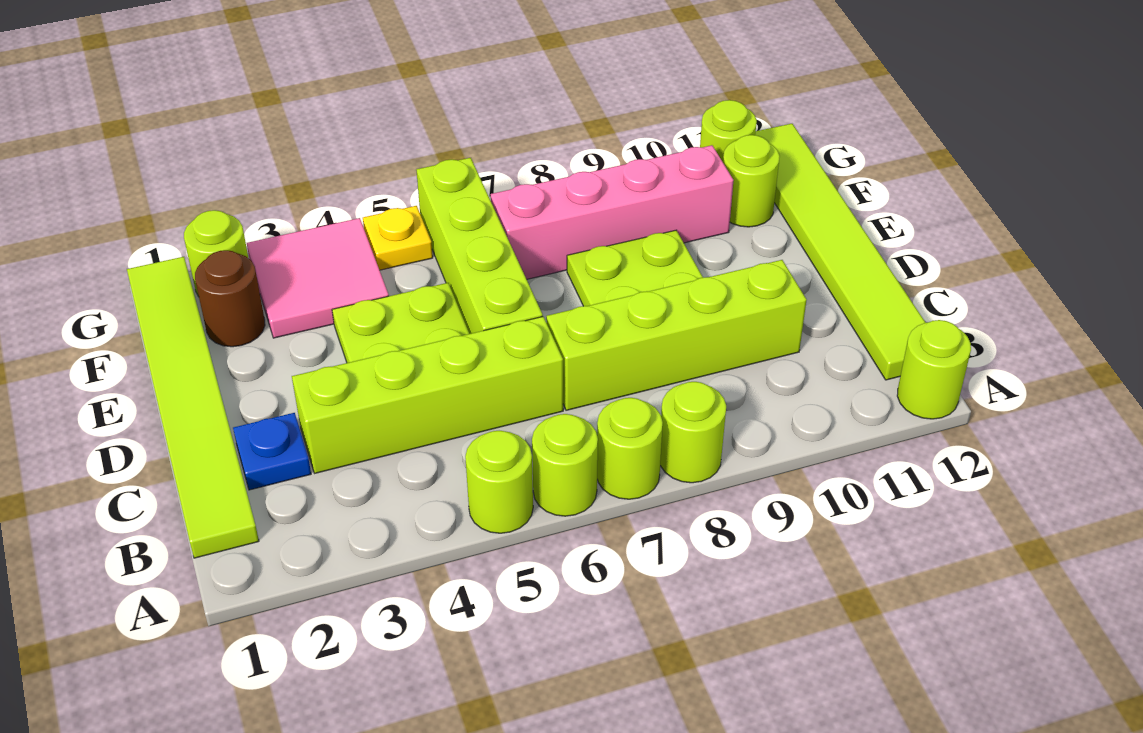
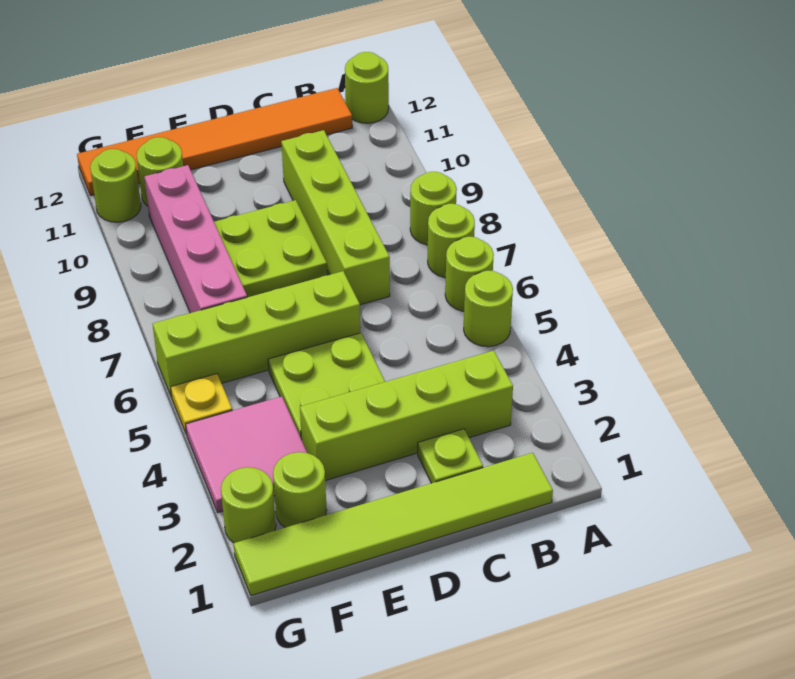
lime 1x6 tile [755,124,926,380] -> orange 1x6 tile [77,88,352,196]
blue 1x1 plate [233,413,311,490] -> lime 1x1 plate [418,429,483,483]
lime 1x4 brick [292,317,563,473] -> lime 1x4 brick turned to [300,351,513,481]
brown 1x1 round brick [195,250,265,347] -> lime 1x1 round brick [273,452,327,527]

